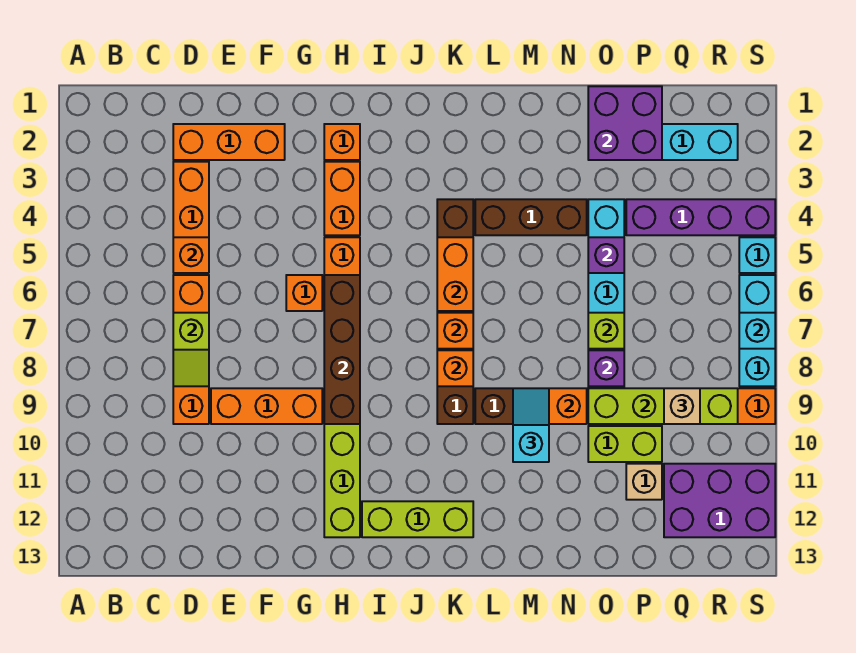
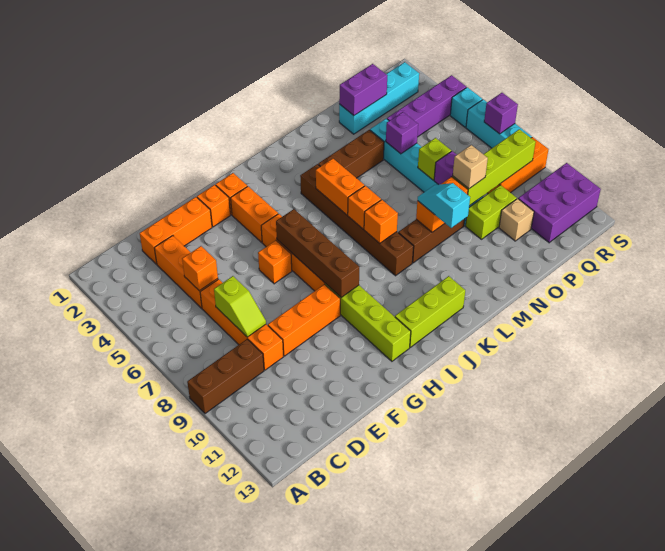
none -> brown 1x3 brick [187,339,264,414]
none -> orange 1x1 brick [197,185,230,227]
purple 2x2 brick [588,86,662,160] -> purple 1x2 brick [339,64,387,115]
tan 1x1 brick [664,388,700,424] -> tan 1x1 brick moved to [453,145,488,189]
cyan 1x1 brick [739,313,775,349] -> purple 1x1 brick [484,93,518,134]

